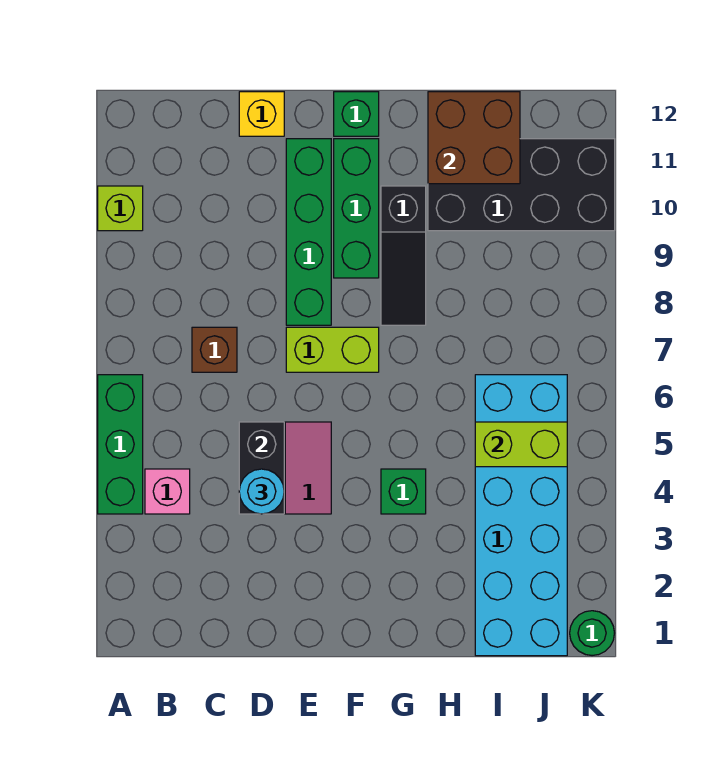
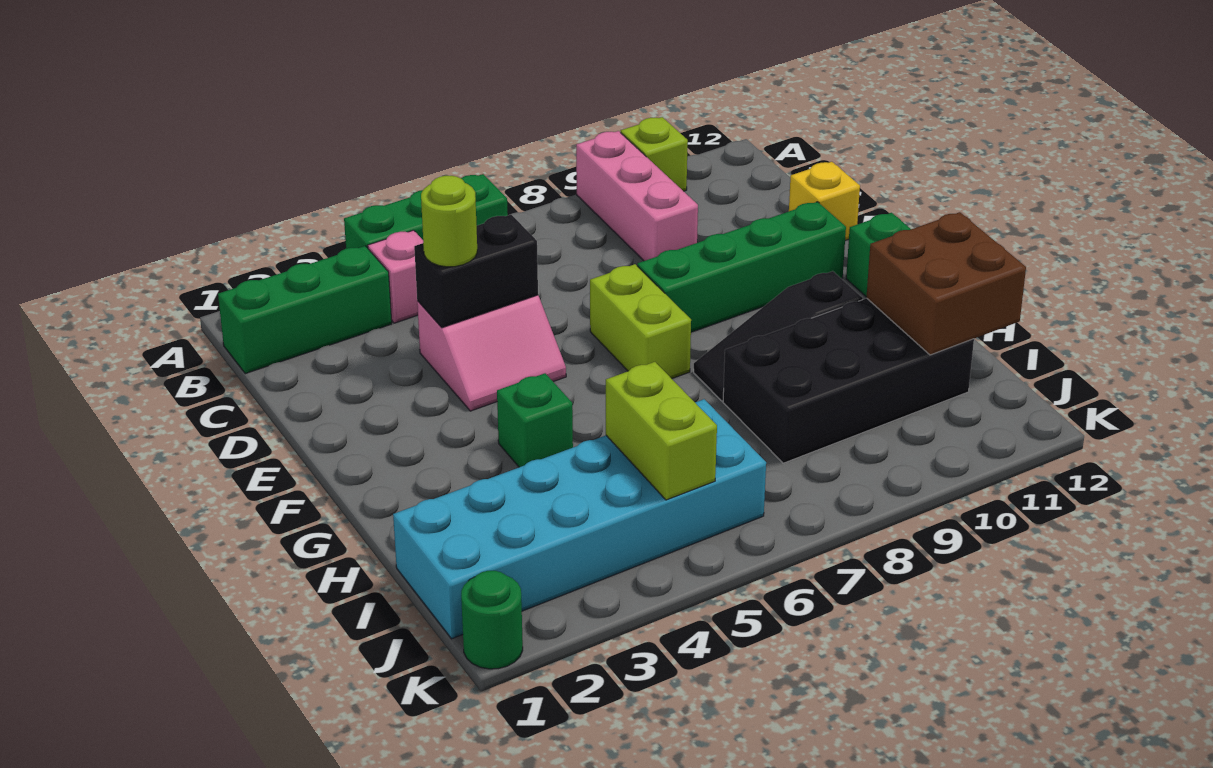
none -> pink 1x3 brick [576,131,698,261]
brown 1x1 brick [192,327,237,372] -> none
cyan 1x1 round brick [239,469,284,514] -> lime 1x1 round brick [421,176,477,267]
green 1x3 brick [334,139,379,278] -> green 1x3 brick moved to [218,246,392,374]
black 2x4 brick [428,139,615,231] -> black 2x4 brick turned to [723,298,974,463]

